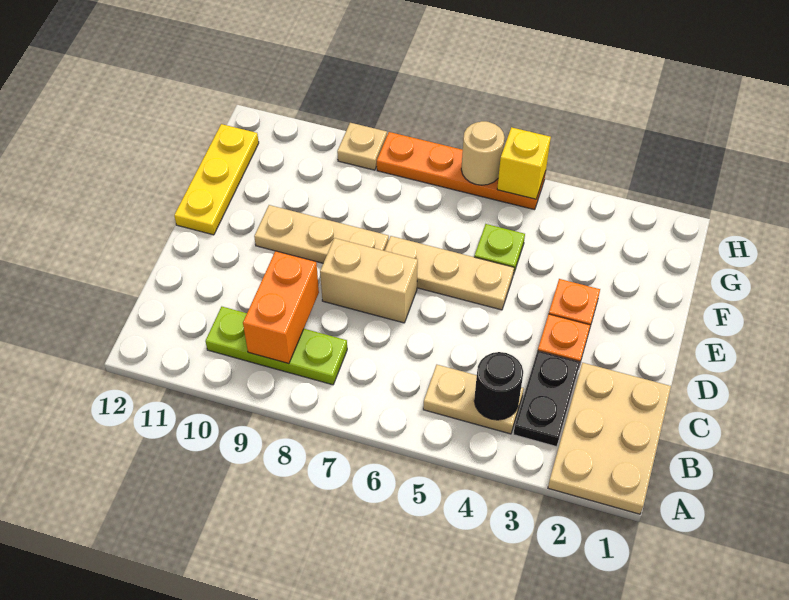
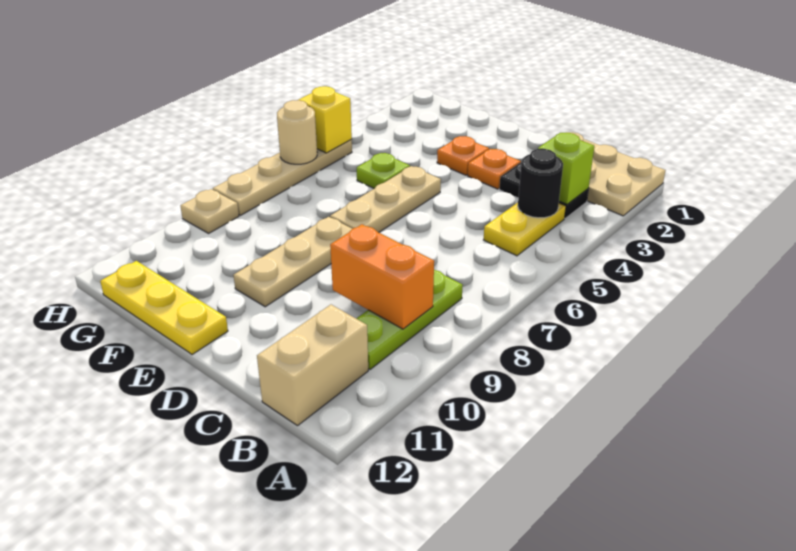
none -> lime 1x1 brick [538,132,594,204]
tan 1x2 plate [423,365,524,434] -> yellow 1x2 plate [484,203,566,256]
tan 1x2 brick [320,238,418,323] -> tan 1x2 brick moved to [257,305,368,426]
orange 1x4 plate [377,132,546,210] -> tan 1x4 plate [213,139,352,215]

